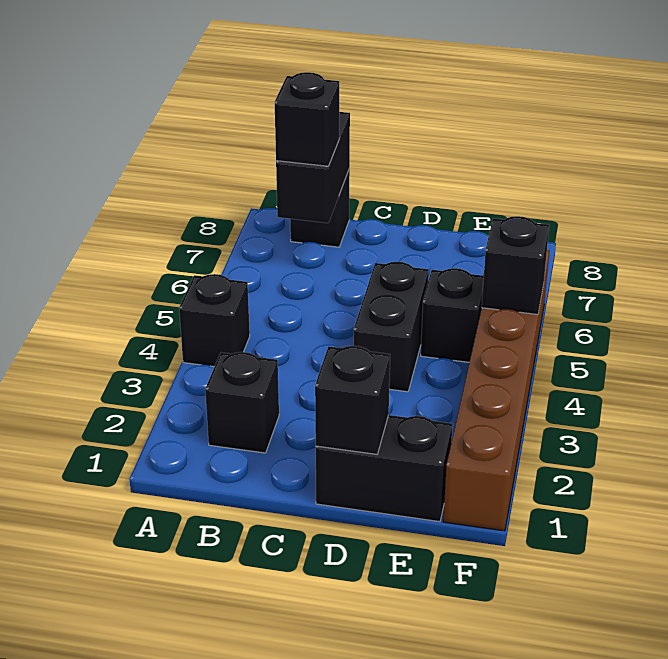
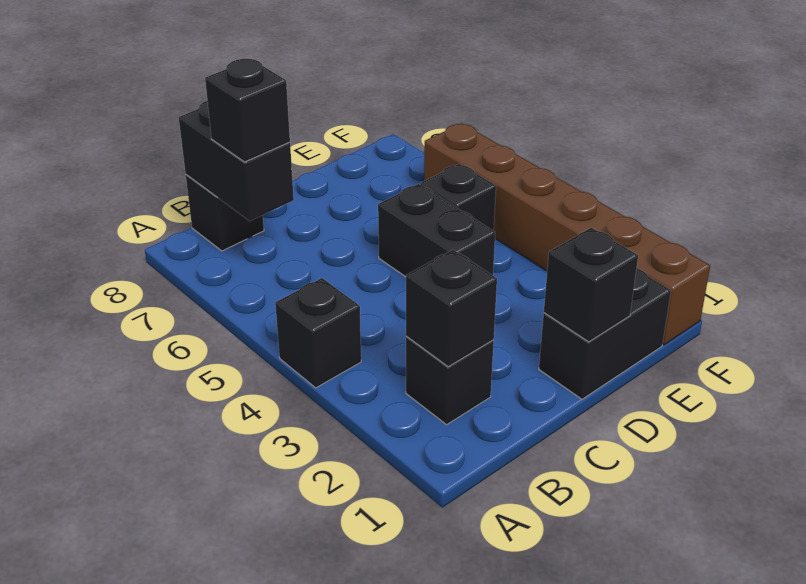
black 1x1 brick [482,216,549,315] -> black 1x1 brick moved to [406,250,497,367]

